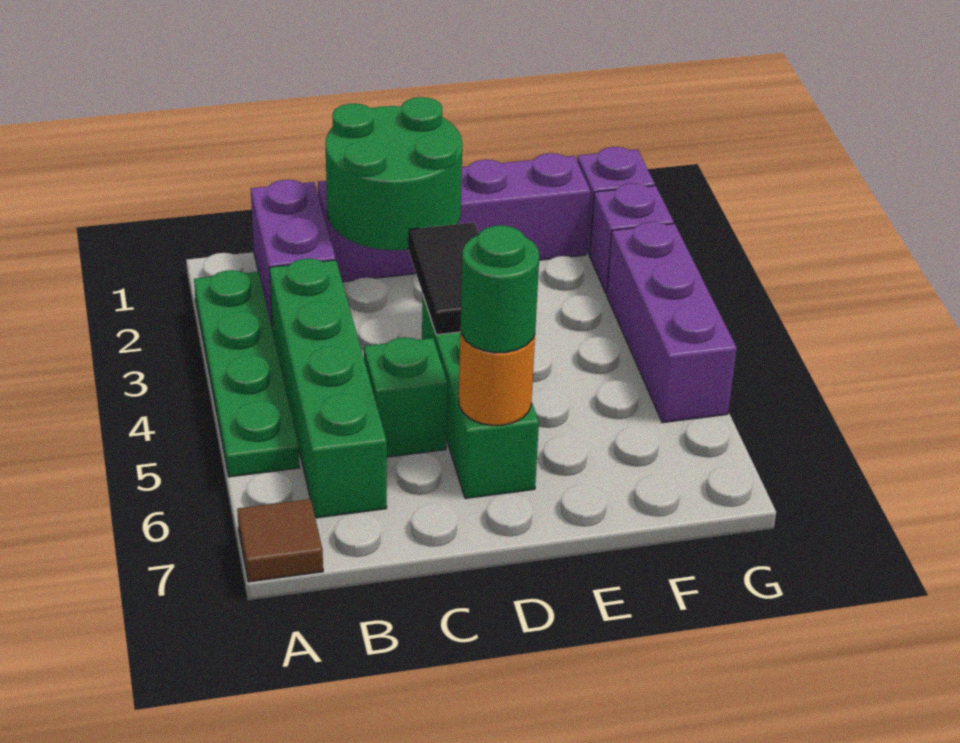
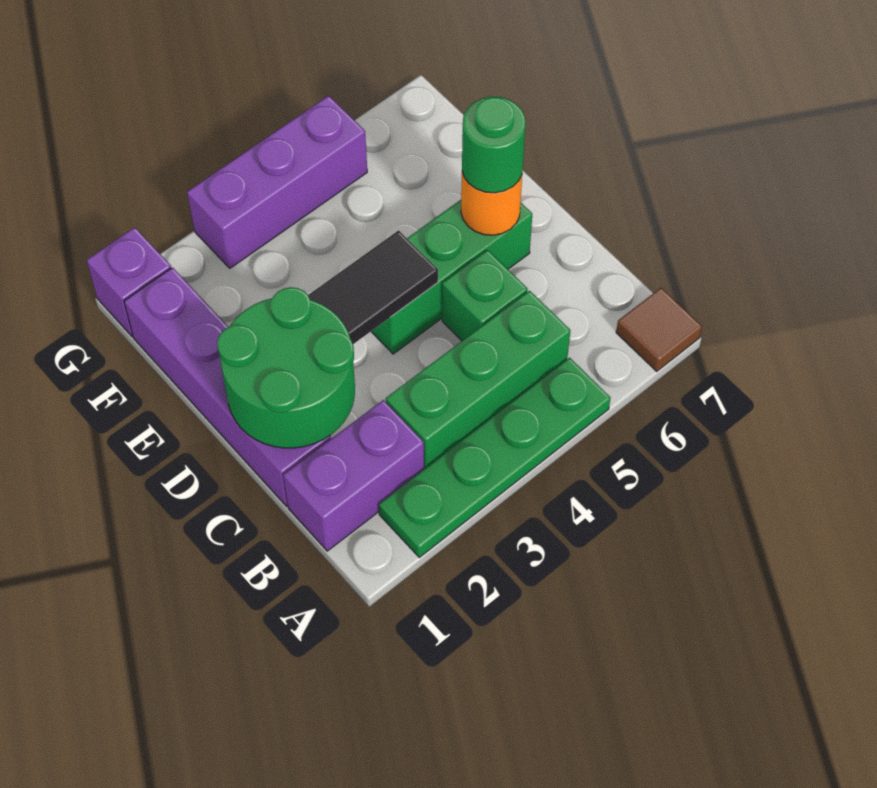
green 1x4 brick [269,259,387,518] -> green 1x3 brick [386,291,571,469]
purple 1x1 brick [590,183,674,294] -> none

